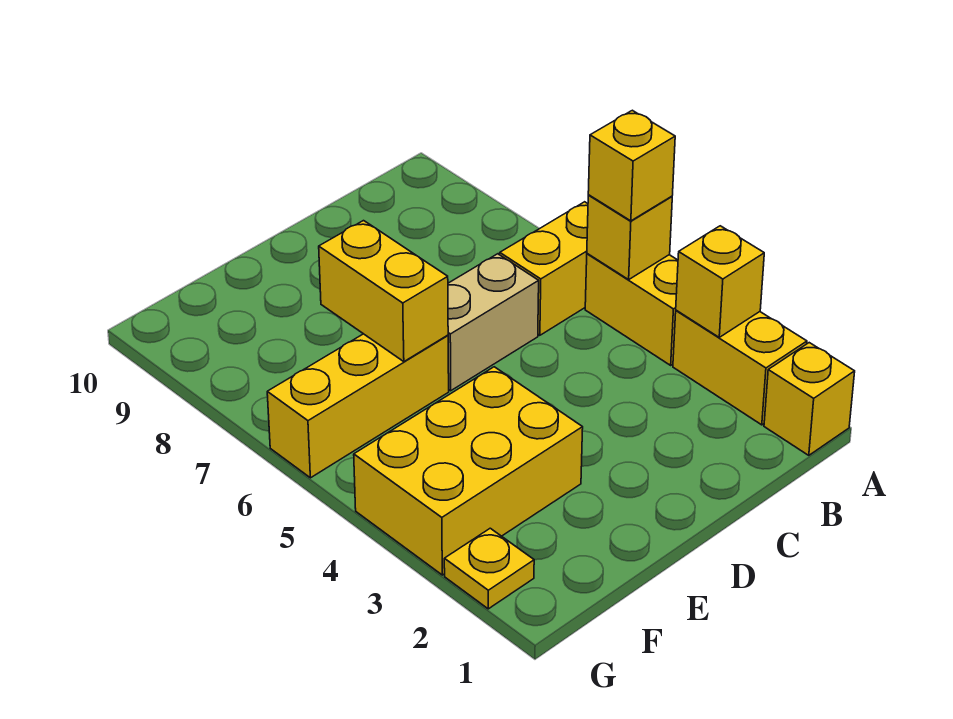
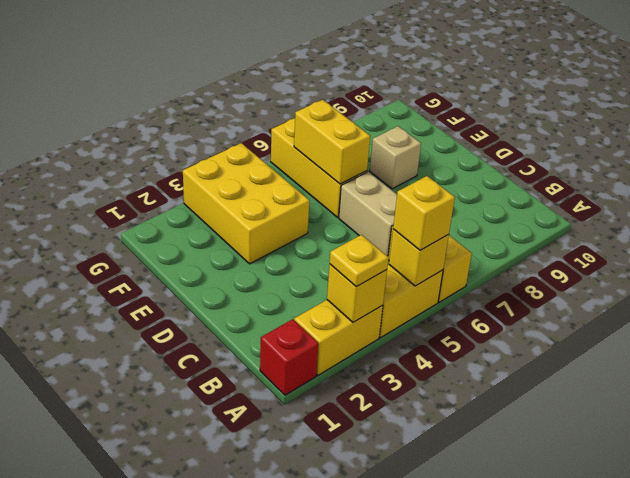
yellow 1x1 brick [764,343,855,455] -> red 1x1 brick [260,319,318,395]
yellow 1x2 brick [319,221,448,362] -> yellow 1x2 brick turned to [294,100,370,184]
none -> tan 1x1 brick [370,126,421,189]
yellow 1x1 plate [444,528,534,609] -> yellow 1x1 plate moved to [330,235,388,287]

